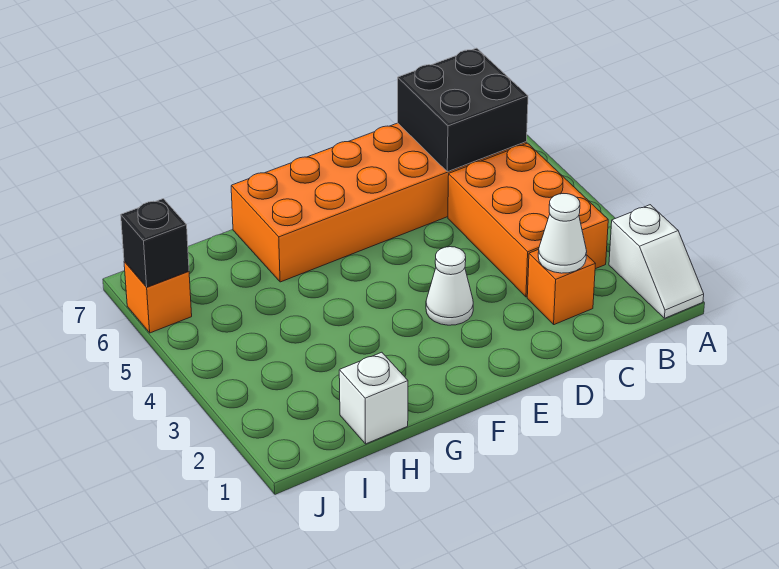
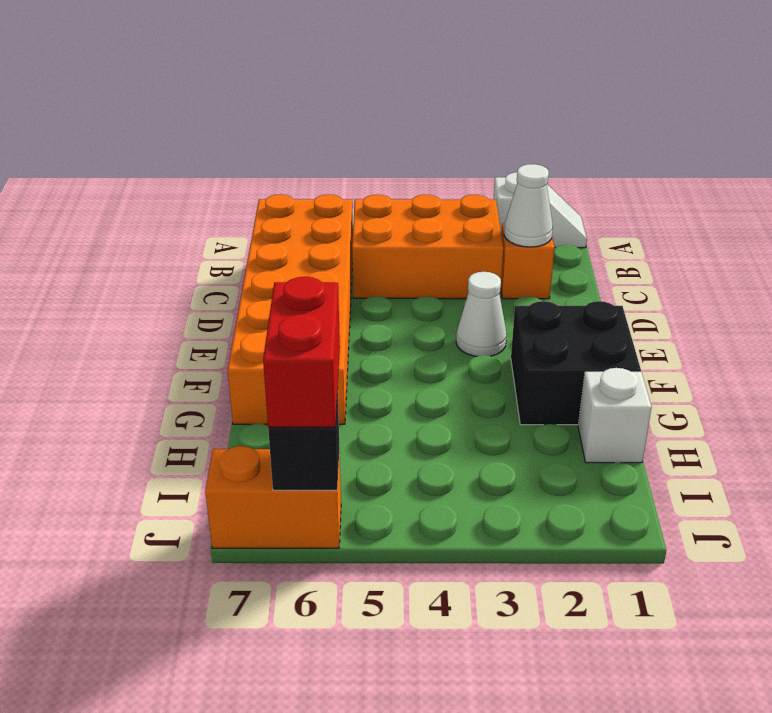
black 2x2 brick [398,48,528,172] -> black 2x2 brick moved to [511,301,641,425]
none -> red 1x2 brick [263,277,340,427]
orange 1x1 brick [124,262,192,333] -> orange 1x2 brick [205,446,341,548]

